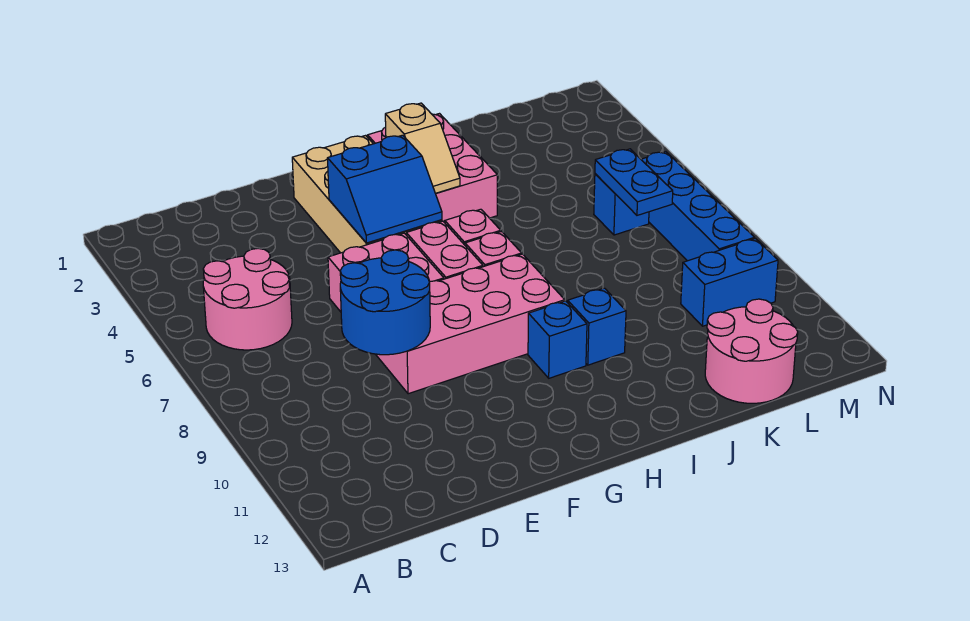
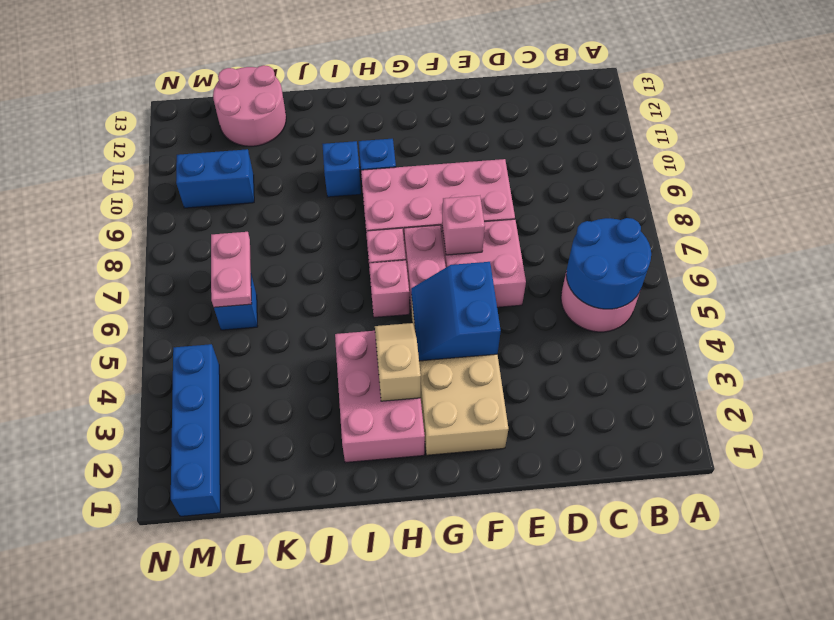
blue 2x2 round brick [340,250,430,355] -> blue 2x2 round brick moved to [566,218,651,309]
blue 2x2 slope [328,135,442,243] -> blue 2x2 slope turned to [411,262,501,361]
none -> pink 1x1 brick [442,196,485,255]
blue 1x2 plate [595,149,673,215] -> pink 1x2 plate [211,232,252,307]
blue 1x4 brick [641,152,755,261] -> blue 1x4 brick moved to [171,344,220,516]

